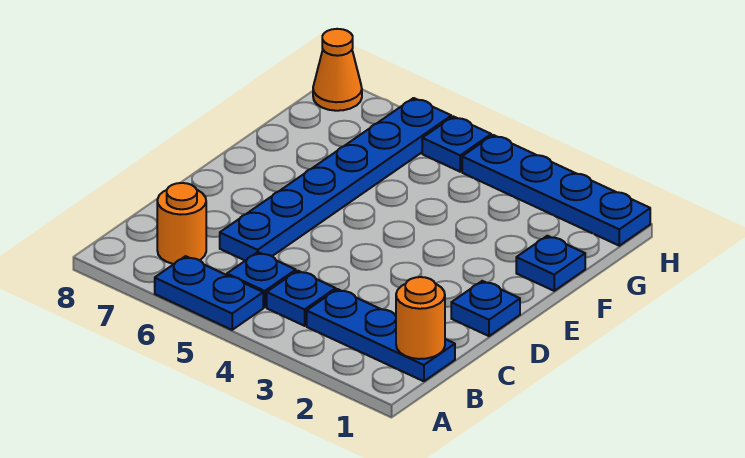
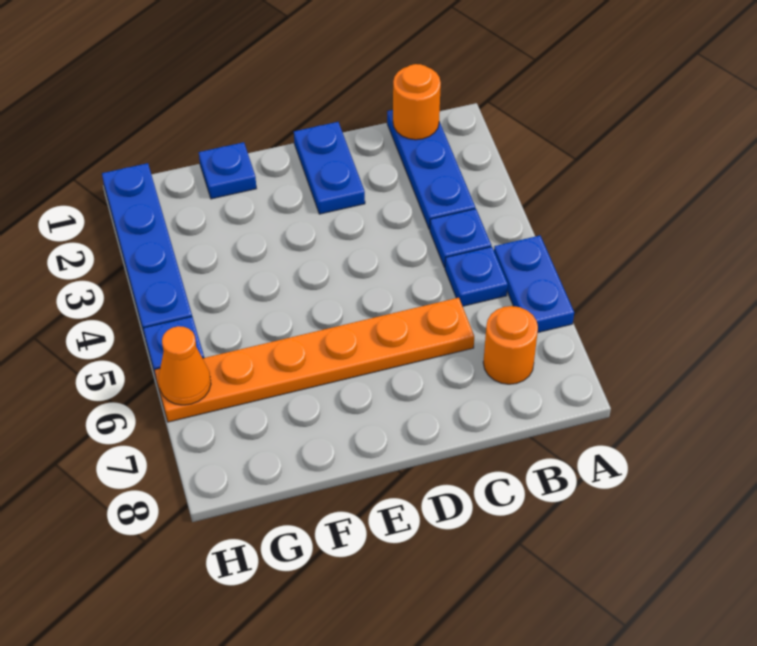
blue 1x6 plate [220,98,451,261] -> orange 1x6 plate [155,298,474,422]
blue 1x1 plate [451,281,520,336] -> blue 1x2 plate [294,122,365,214]
orange 1x1 cone [313,29,362,111] -> orange 1x1 cone moved to [159,326,211,405]

